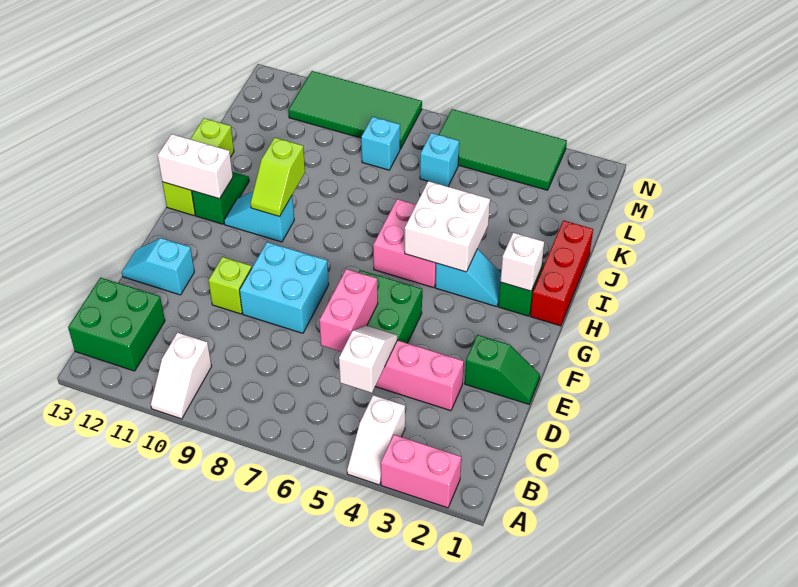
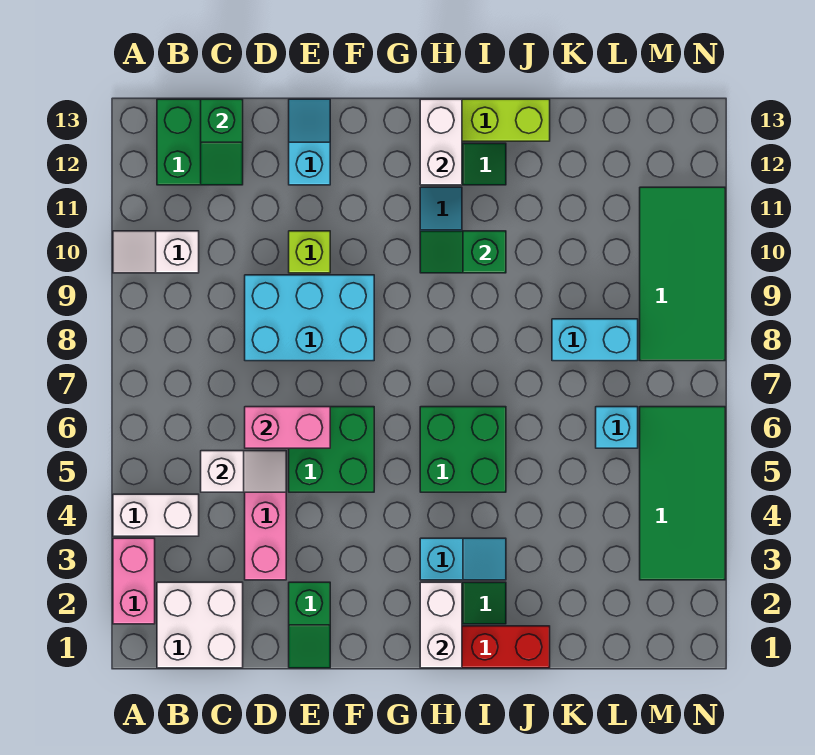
white 1x2 slope [347,395,405,485] -> white 1x2 brick [113,494,199,536]
none -> green 1x2 slope [201,99,243,185]
cyan 2x2 brick [240,242,329,333] -> cyan 2x3 brick [245,275,374,361]
white 1x1 brick [500,233,544,291] -> white 1x2 brick [420,582,462,668]
cyan 1x2 slope [435,249,501,307] -> cyan 1x2 slope turned to [420,538,506,580]
white 2x2 brick [405,181,490,272] -> white 2x2 brick moved to [157,582,243,668]
pink 2x2 brick [373,199,436,288] -> green 2x2 brick [420,407,506,492]
lime 1x2 slope [250,138,305,217] -> green 1x2 slope [420,231,506,273]
cyan 1x1 brick [361,117,400,170] -> cyan 1x2 brick [552,319,638,361]

